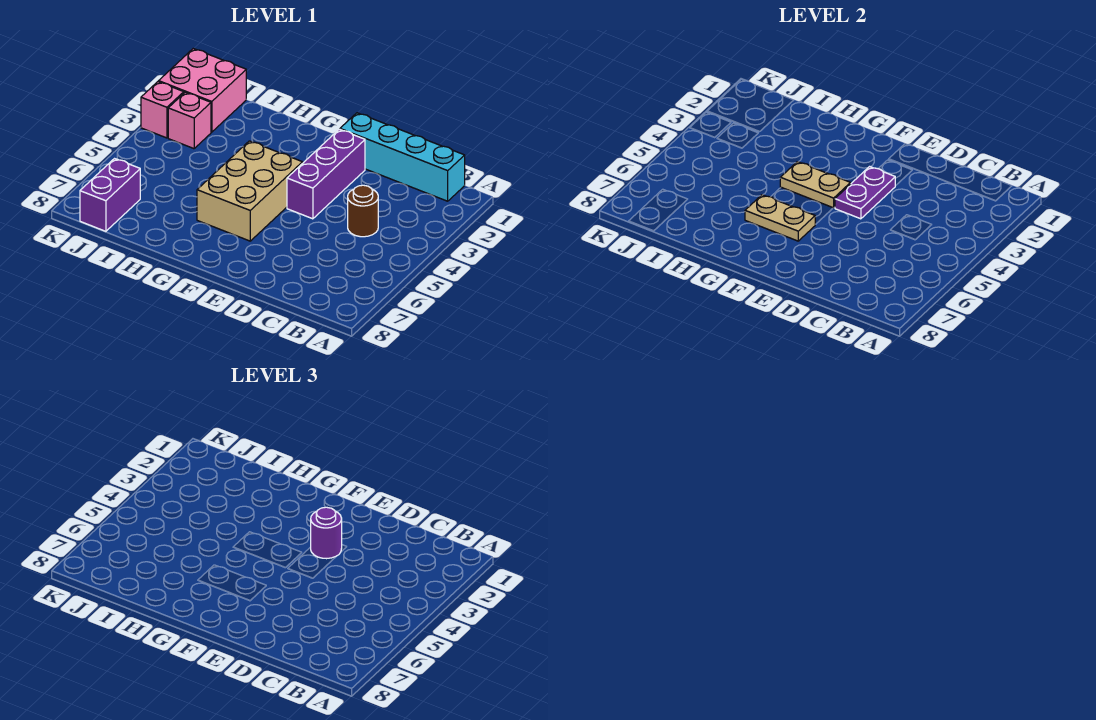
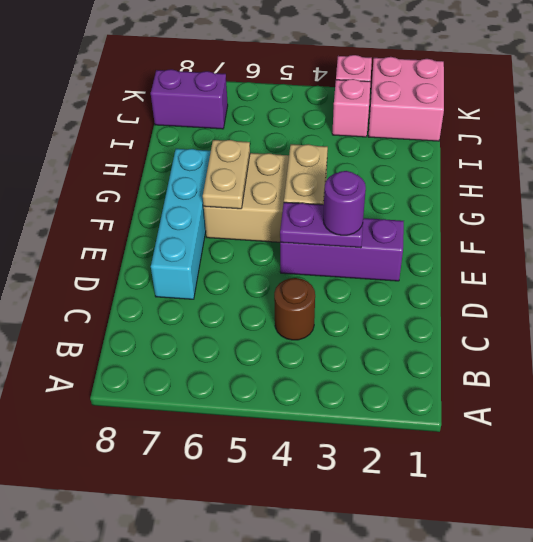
cyan 1x4 brick [340,113,465,201] -> cyan 1x4 brick moved to [151,149,211,299]

